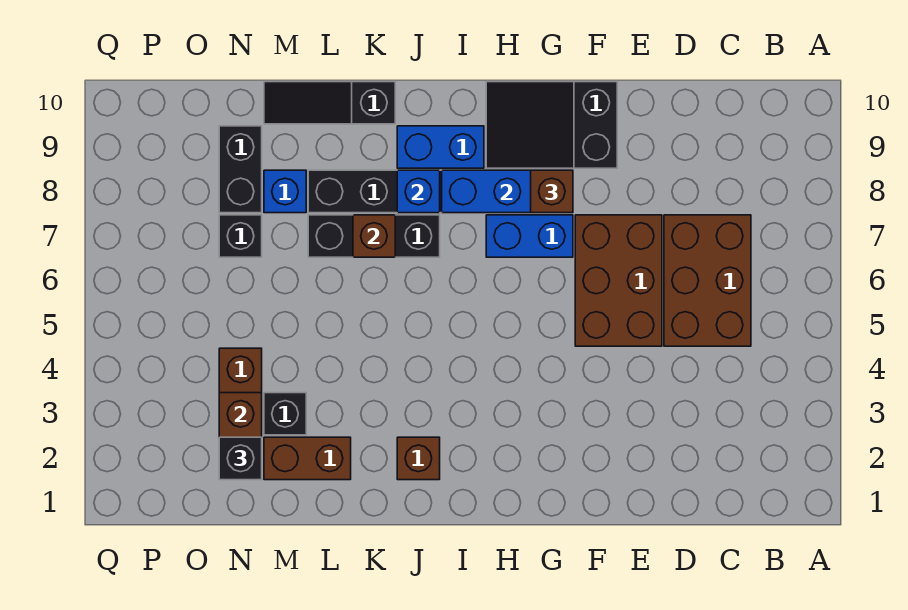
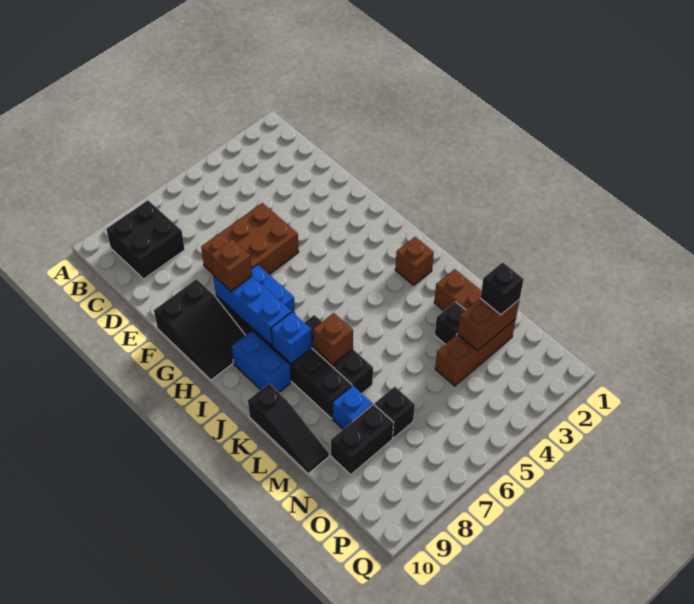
none -> black 2x2 brick [106,200,185,279]
brown 2x3 brick [664,215,751,346] -> none

